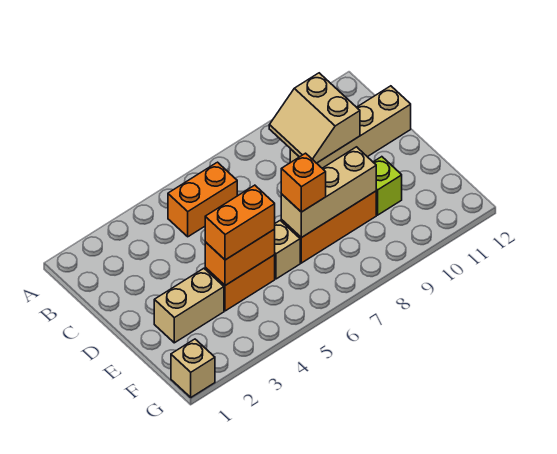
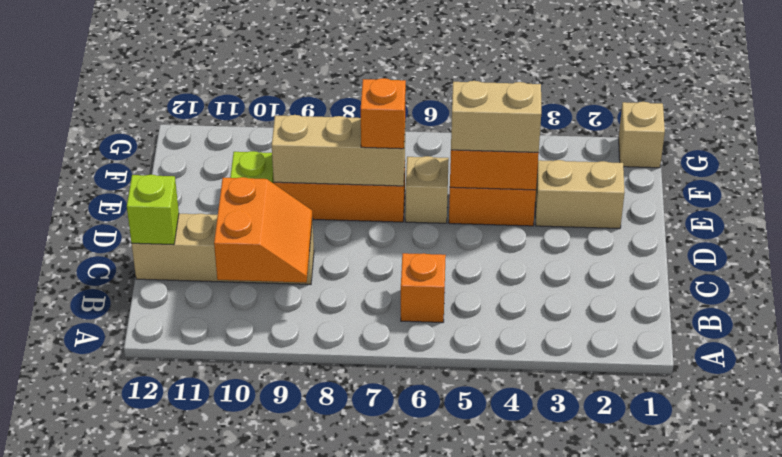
orange 1x2 brick [168,162,237,237] -> orange 1x1 brick [401,253,446,322]
tan 2x2 slope [269,73,360,163] -> orange 2x2 slope [214,177,313,283]
none -> lime 1x1 brick [127,175,179,245]
orange 1x2 brick [205,185,275,260] -> tan 1x2 brick [451,81,541,152]

